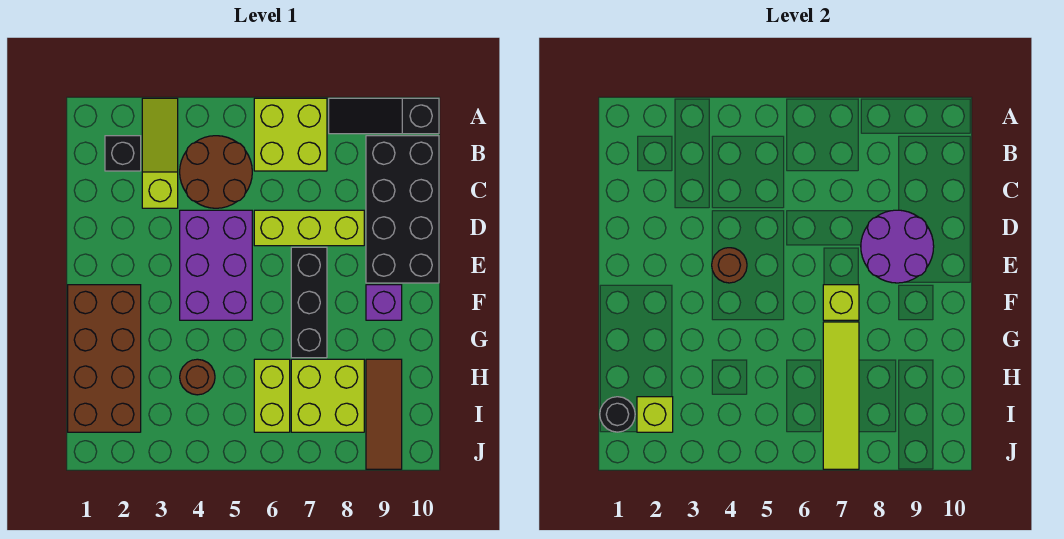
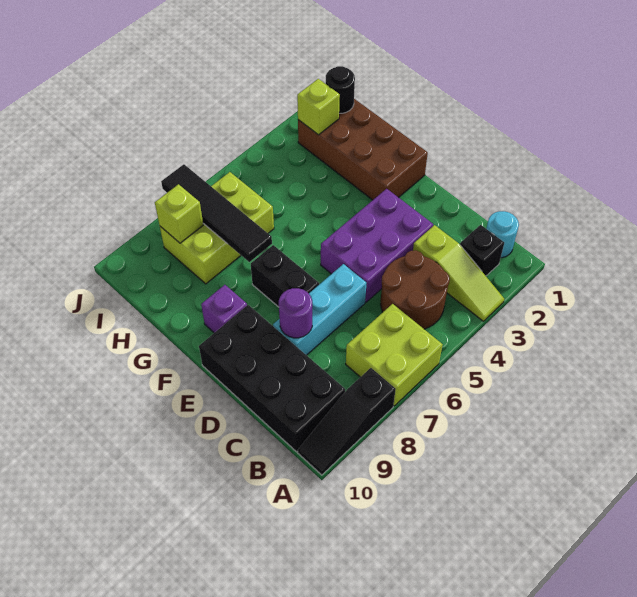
black 1x3 slope [329,98,439,134] -> black 1x3 slope turned to [298,368,396,475]
none -> cyan 1x1 round brick [486,211,519,258]
purple 2x3 brick [180,210,252,320] -> purple 2x3 brick turned to [321,189,433,302]
lime 1x3 brick [254,210,364,246] -> cyan 1x3 brick [273,264,366,355]
purple 2x2 round brick [861,210,934,283] -> purple 1x1 round brick [279,288,312,338]
brown 1x1 round brick [712,248,747,283] -> none
black 1x3 brick [291,247,327,358] -> black 1x2 brick [251,245,319,307]
lime 1x1 brick [823,285,859,320] -> lime 1x1 brick moved to [155,184,203,243]
lime 1x4 tile [823,322,859,469] -> black 1x4 tile [161,164,272,262]
brown 1x1 round brick [180,359,215,395] -> none
brown 1x3 tile [366,359,402,469] -> none

